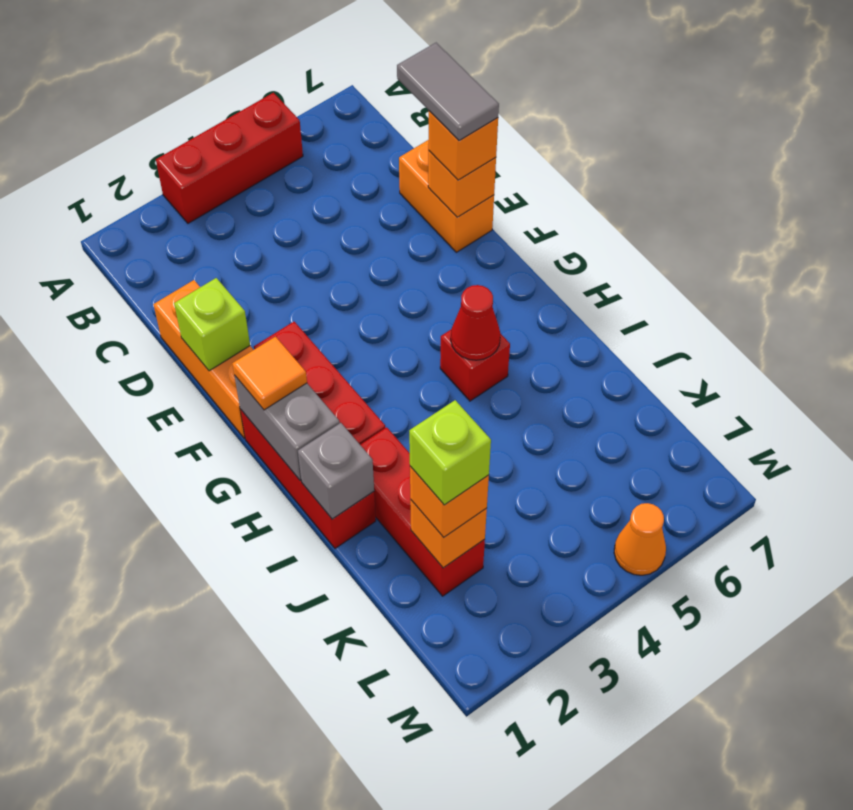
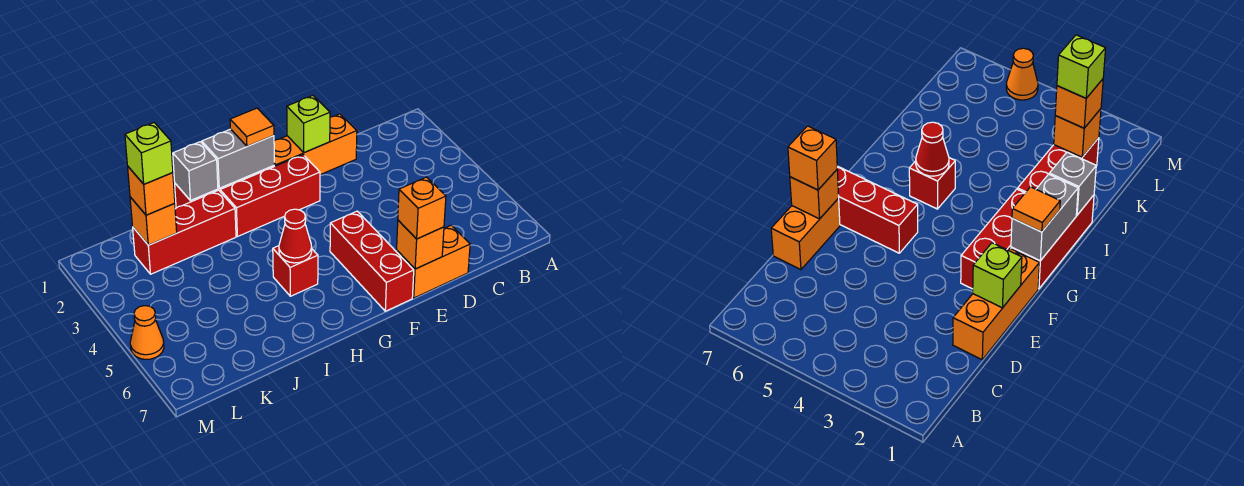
red 1x3 brick [156,93,303,223] -> red 1x3 brick moved to [330,211,414,311]
grey 1x2 tile [397,43,499,141] -> none

